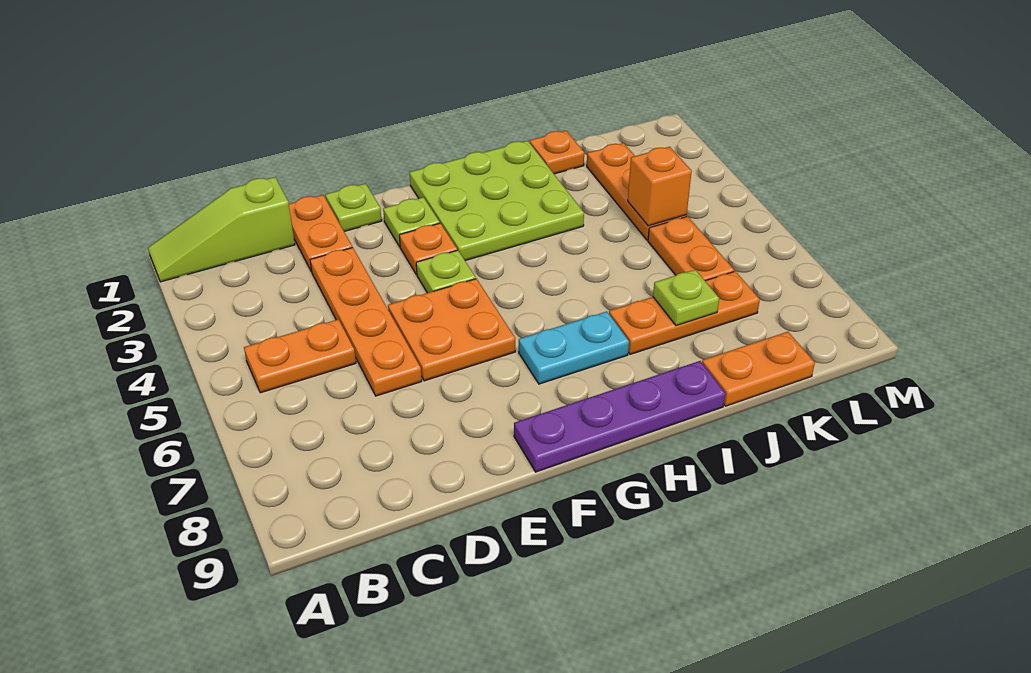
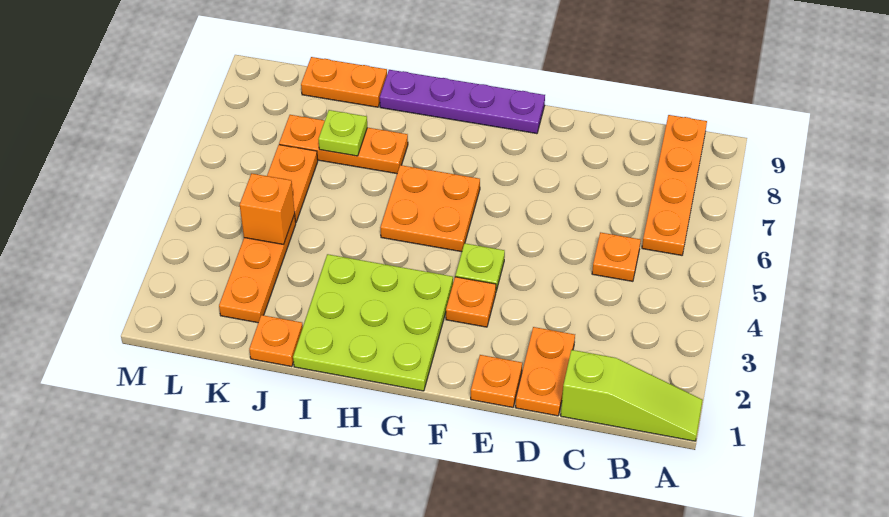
orange 1x2 plate [244,319,356,393] -> orange 1x1 plate [592,232,641,281]
orange 1x4 plate [310,247,422,396] -> orange 1x4 plate moved to [642,115,707,255]
lime 1x1 plate [325,184,382,232] -> orange 1x1 plate [471,355,522,407]
orange 2x2 plate [388,279,515,381] -> orange 2x2 plate moved to [380,165,480,252]
lime 1x1 plate [383,197,440,247] -> none
cyan 1x2 plate [519,311,629,384] -> none

